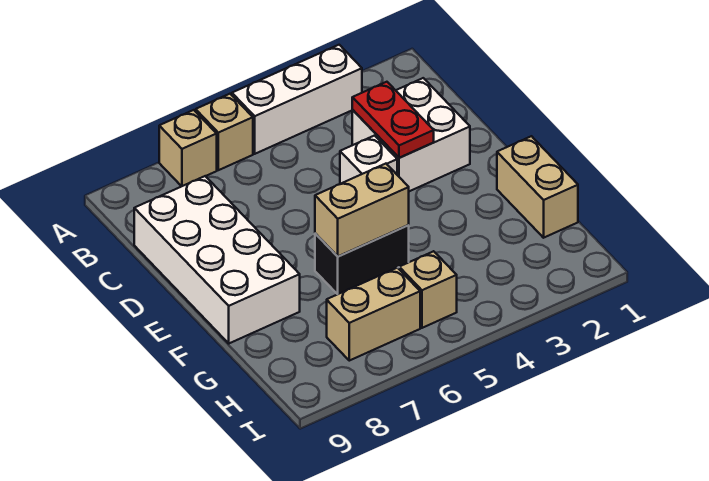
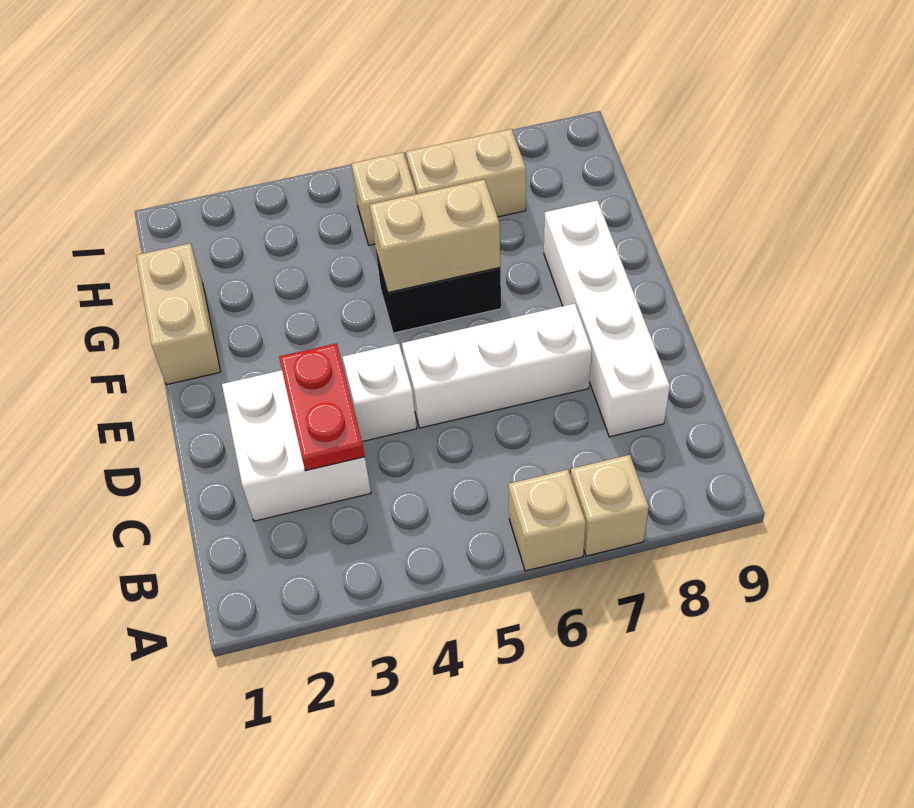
white 1x3 brick [232,45,362,154] -> white 1x3 brick moved to [402,304,592,428]
white 2x4 brick [134,176,300,343] -> white 1x4 brick [544,201,670,437]

